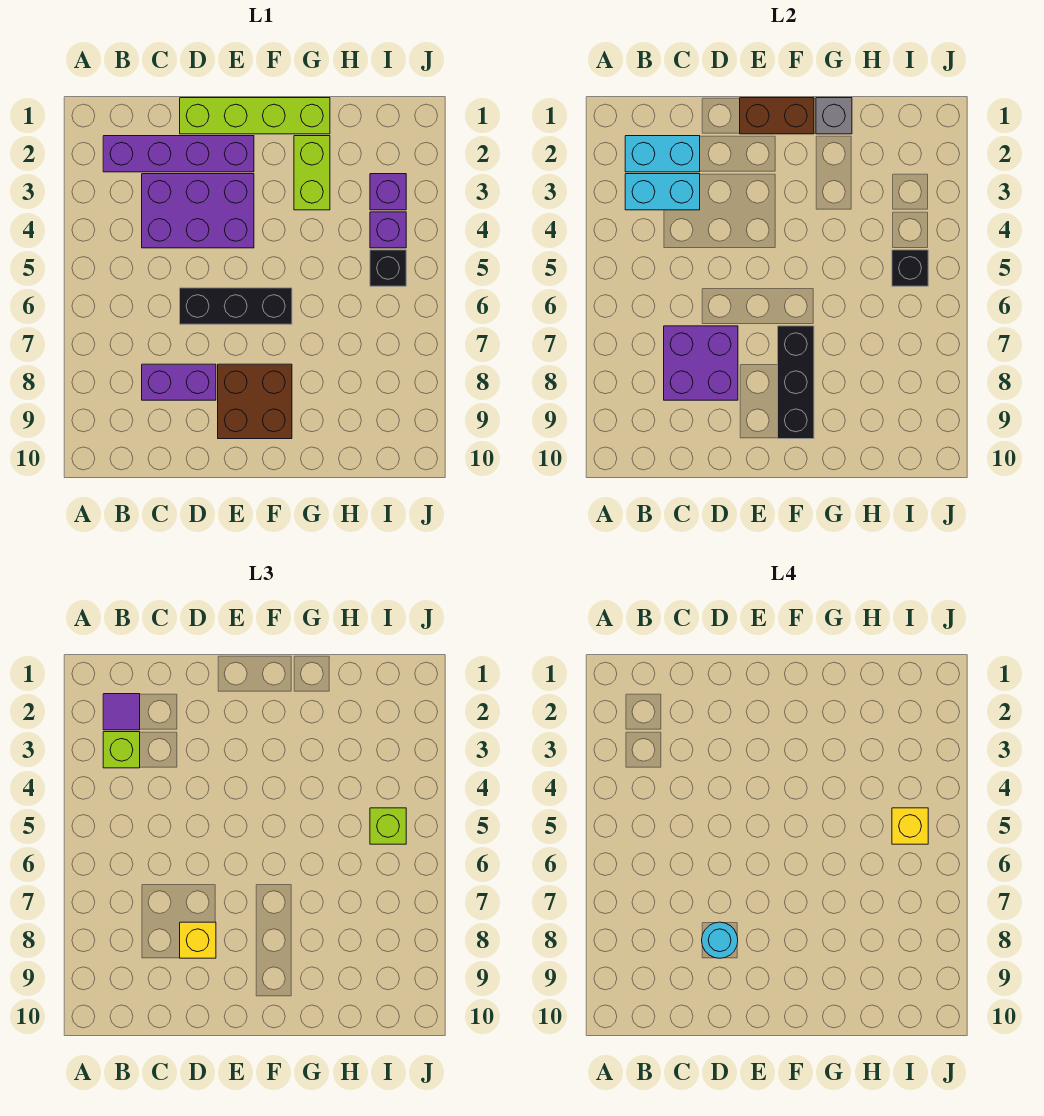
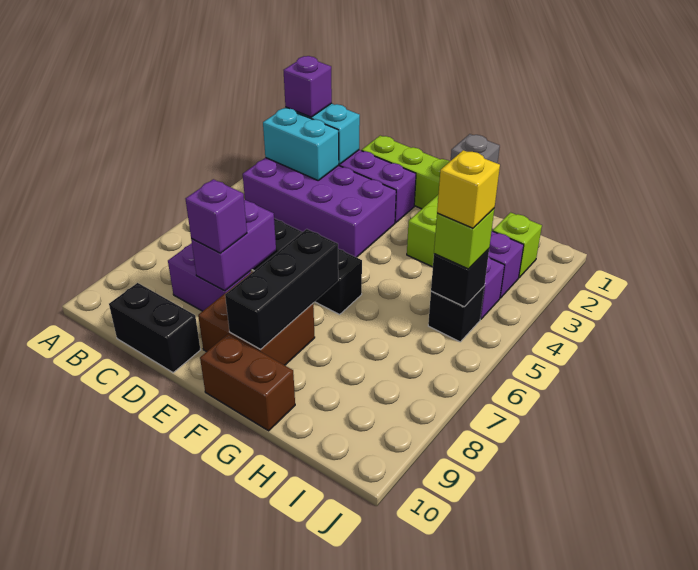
purple 1x1 tile [103,694,140,730] -> purple 1x1 brick [284,56,332,117]
lime 1x1 brick [103,732,140,768] -> lime 1x1 brick moved to [493,212,542,278]
purple 2x3 brick [142,174,254,248] -> purple 2x4 brick [243,158,396,257]
purple 2x2 brick [664,326,738,400] -> purple 1x2 brick [191,200,276,291]
none -> black 1x2 brick [109,283,200,373]
yellow 1x1 brick [180,922,216,958] -> purple 1x1 brick [186,179,247,253]
cyan 1x1 round brick [702,922,738,958] -> none
brown 1x2 brick [740,98,814,134] -> brown 1x2 brick moved to [200,334,295,431]

